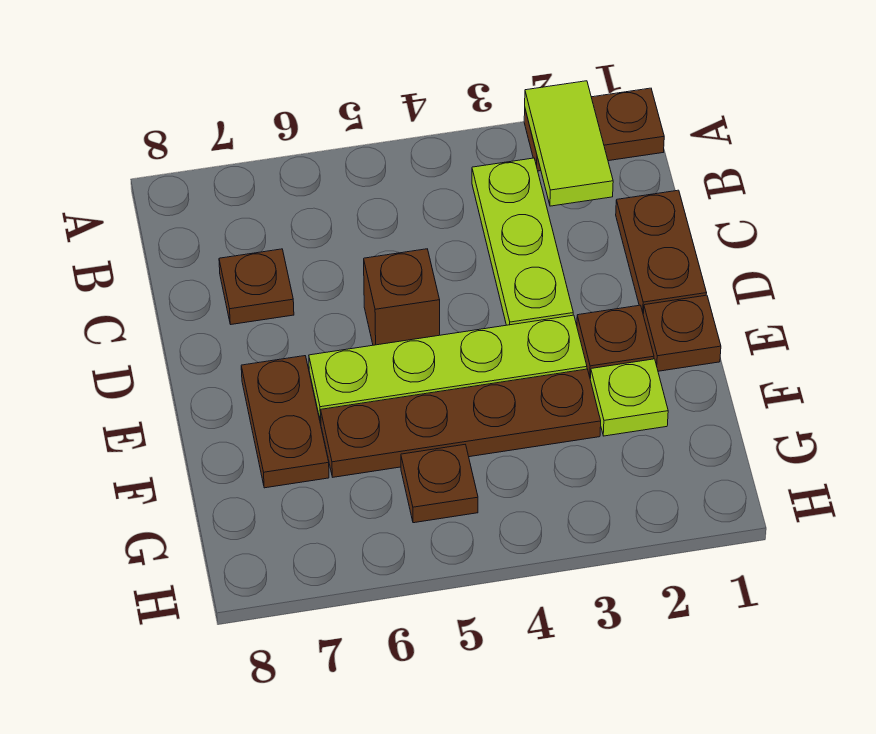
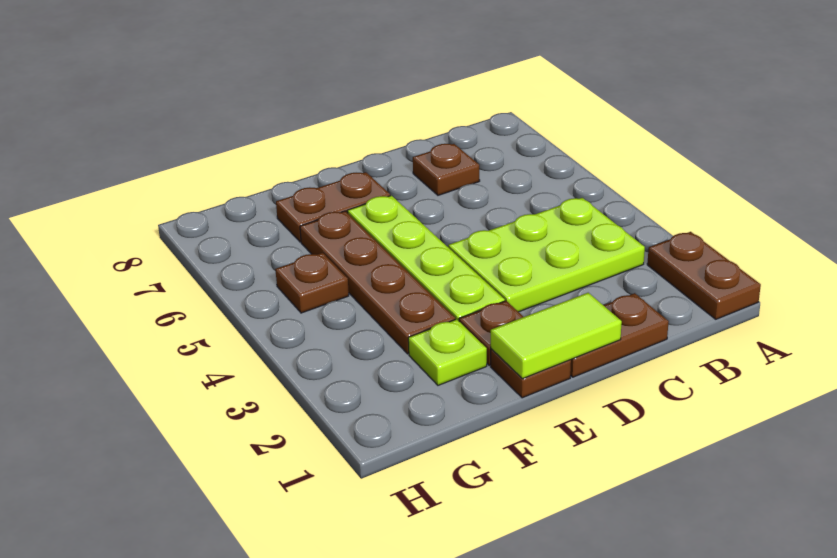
lime 1x2 tile [525,81,613,206] -> lime 1x2 tile moved to [491,293,622,379]
lime 1x3 plate [472,158,573,325] -> lime 2x3 plate [448,198,645,312]
brown 1x1 brick [364,249,440,345] -> none

